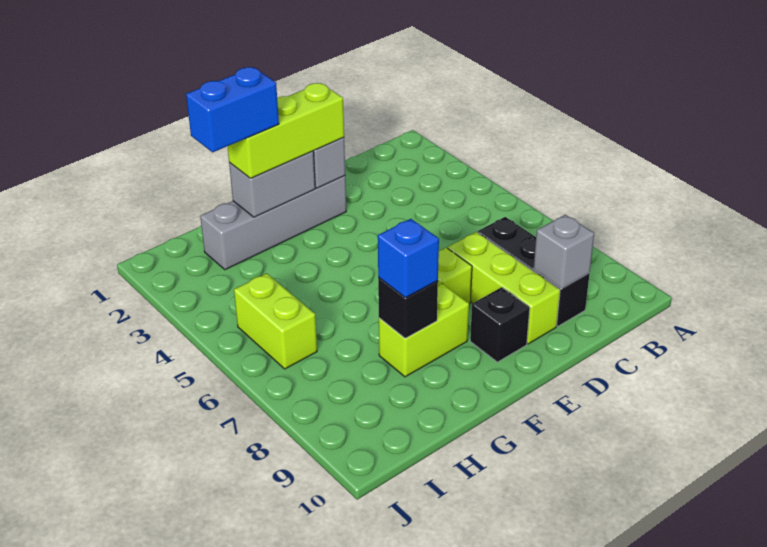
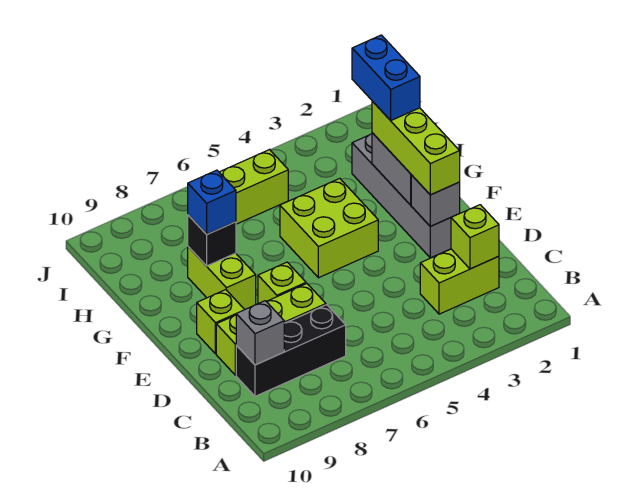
none -> lime 1x2 brick [420,249,499,314]
none -> lime 1x1 brick [451,205,499,269]
black 1x1 brick [470,287,530,362] -> lime 1x1 brick [197,290,244,354]
none -> lime 2x2 brick [280,178,378,278]

